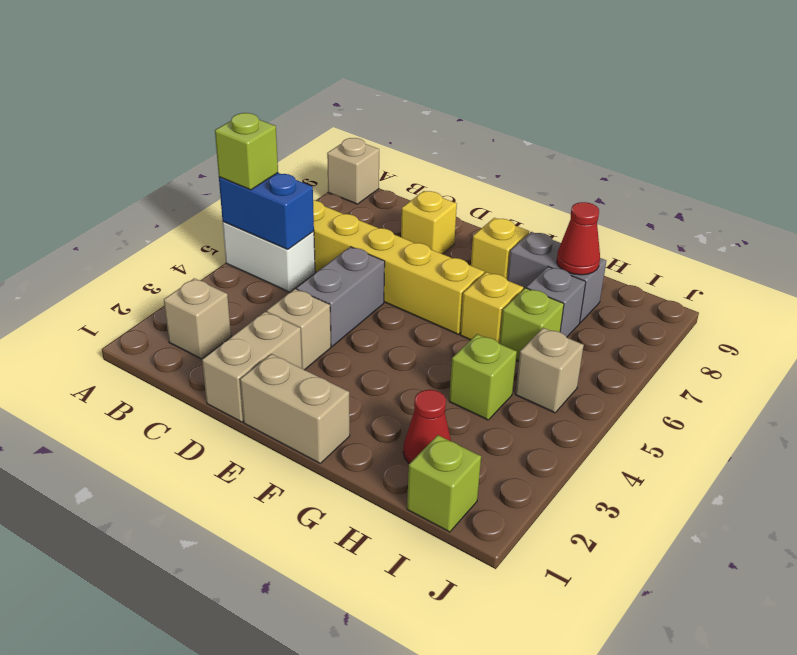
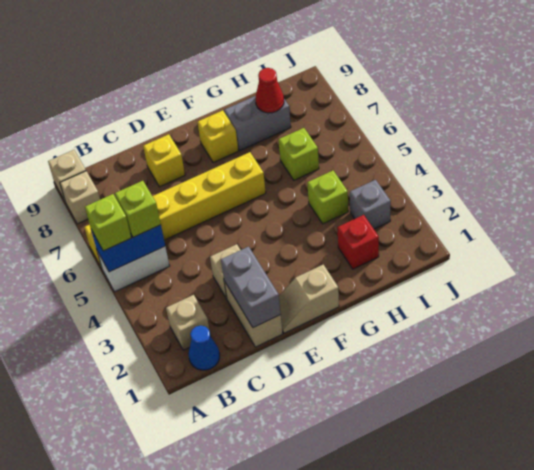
none -> blue 1x1 cone [189,326,220,370]
grey 1x2 brick [296,247,385,346] -> grey 1x2 brick moved to [221,247,281,328]
tan 1x2 brick [240,354,350,463] -> tan 1x2 slope [279,265,339,333]
yellow 1x1 brick [460,272,523,344] -> none
red 1x1 cone [403,390,451,464] -> red 1x1 brick [337,215,379,269]
grey 1x1 brick [526,267,586,337] -> grey 1x1 brick moved to [350,180,391,229]
lime 1x1 brick [407,435,481,532] -> lime 1x1 brick moved to [115,181,161,237]
tan 1x1 brick [515,328,584,413] -> tan 1x1 brick moved to [60,171,100,224]

